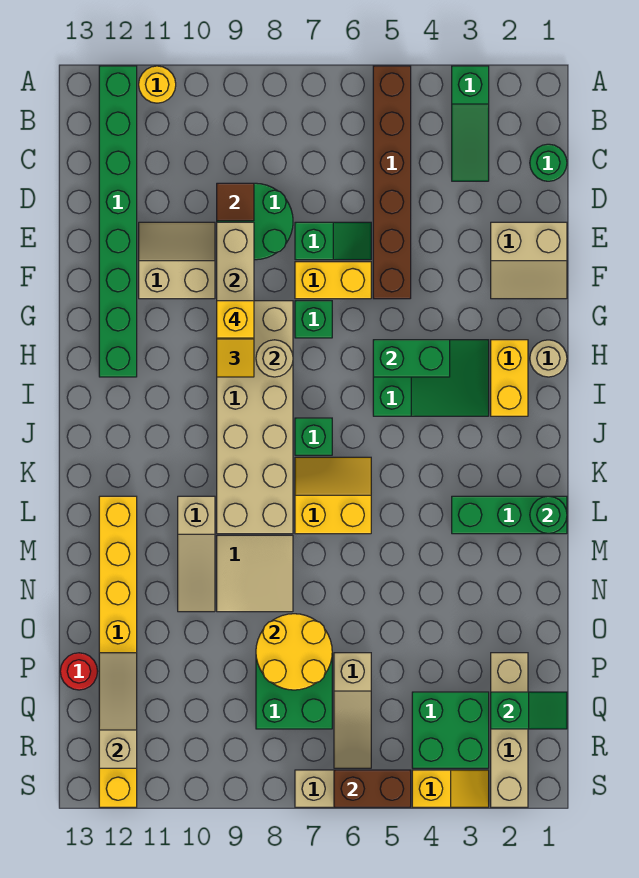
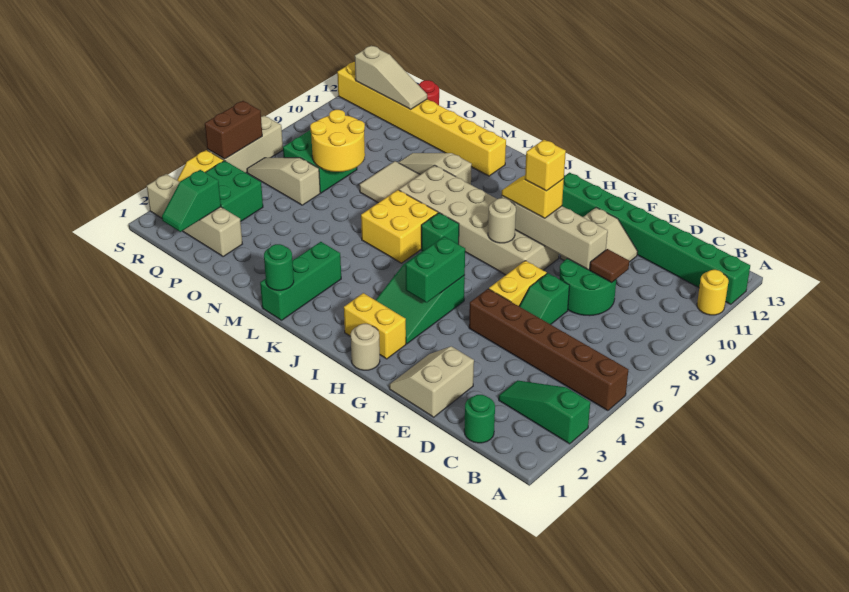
green 1x1 brick [295,301,332,338] -> none
yellow 2x2 slope [295,457,371,534] -> yellow 2x2 brick [361,190,438,263]

